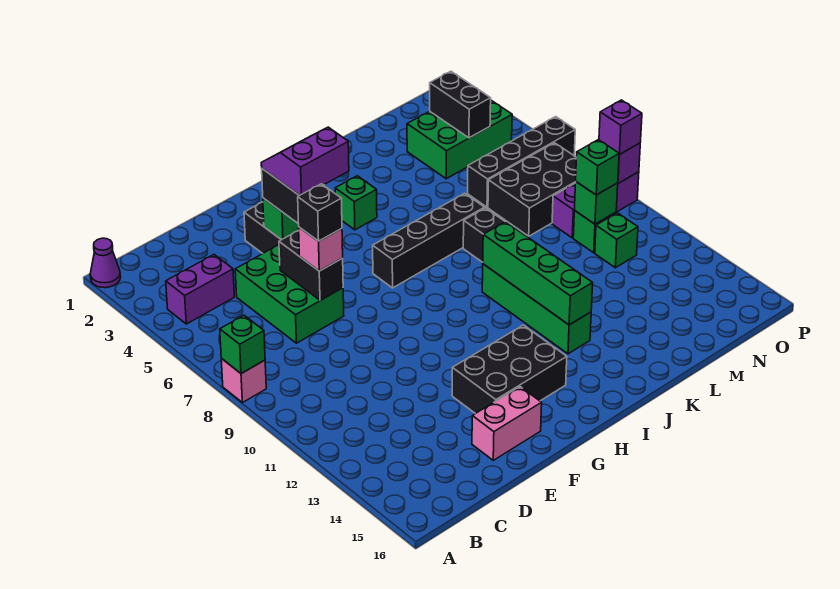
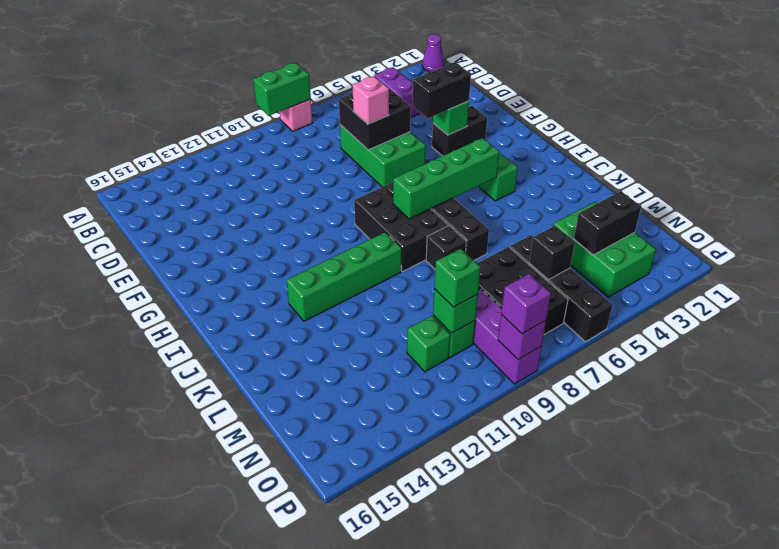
green 1x1 brick [220,315,265,374] -> green 1x2 brick [253,63,311,116]
green 2x3 brick [235,245,344,343] -> green 2x3 brick turned to [340,125,426,187]
black 1x2 brick [279,230,343,300] -> black 2x2 brick [339,85,411,150]
black 1x1 brick [298,184,342,241] -> black 1x1 brick moved to [529,226,575,280]
pink 1x2 brick [472,387,542,460] -> none
purple 2x2 slope [261,127,349,196] -> none
black 2x3 brick [452,325,567,414] -> black 2x3 brick moved to [354,182,448,272]
green 1x4 brick [483,222,593,325] -> green 1x4 brick moved to [393,138,499,219]

